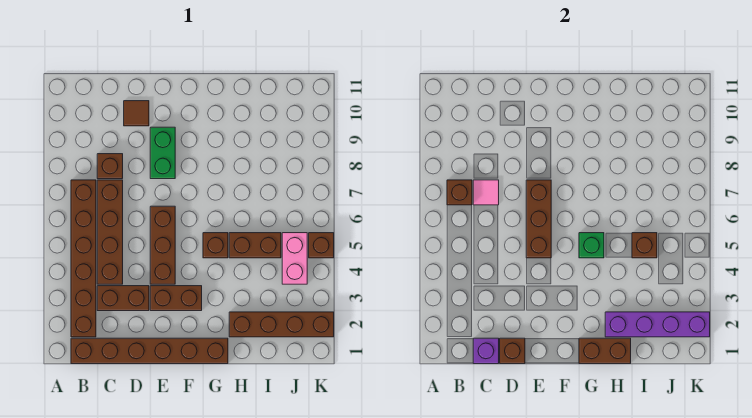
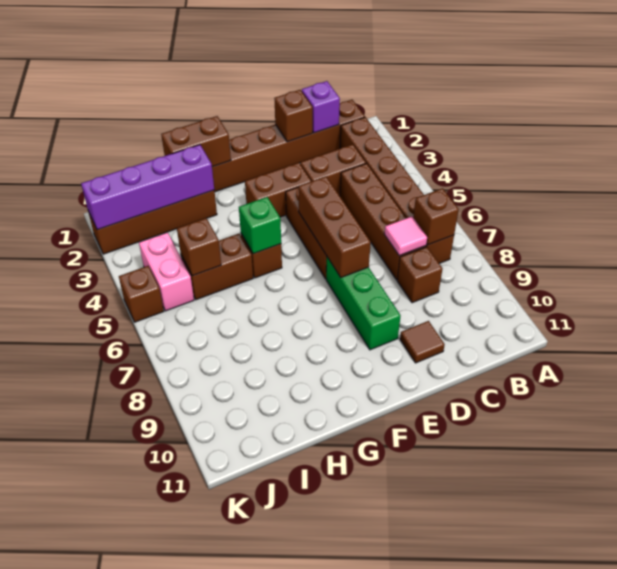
green 1x2 brick [150,127,175,179] -> green 1x3 brick [326,257,400,350]

